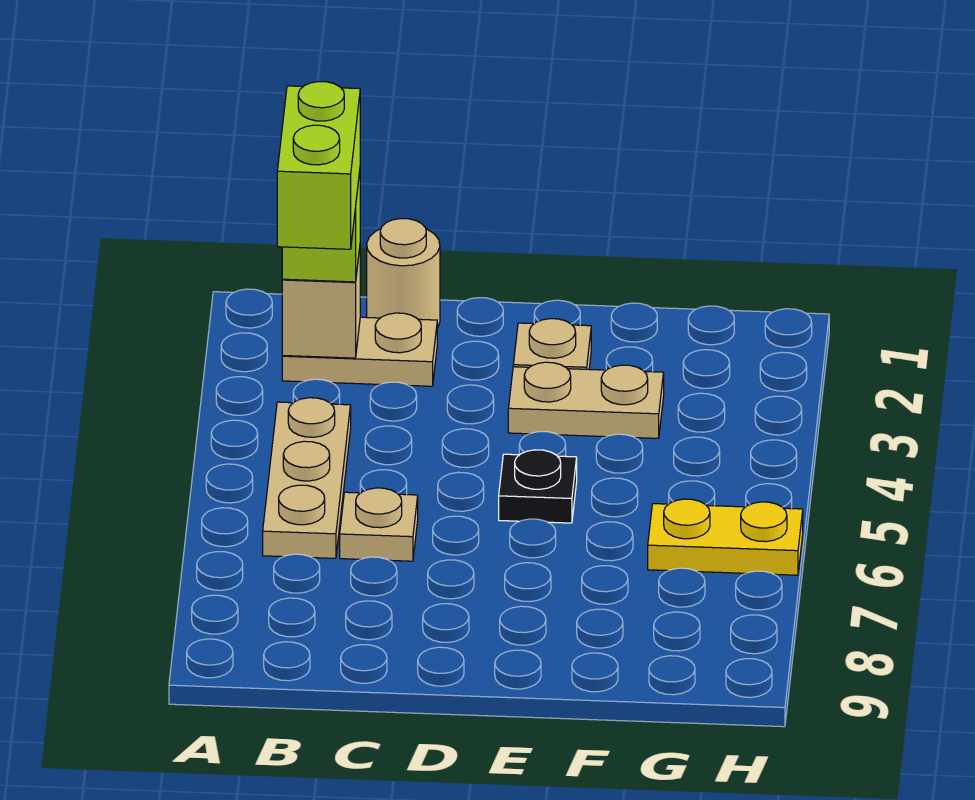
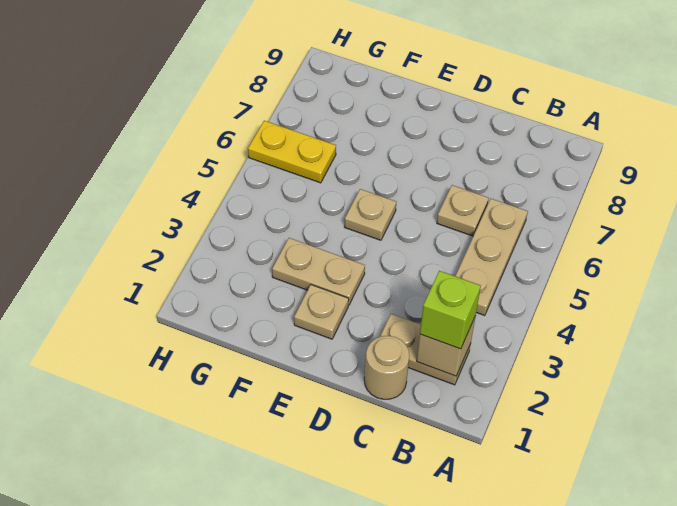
lime 1x2 brick [277,82,360,249] -> none
black 1x1 plate [499,450,577,523] -> tan 1x1 plate [345,189,396,240]

